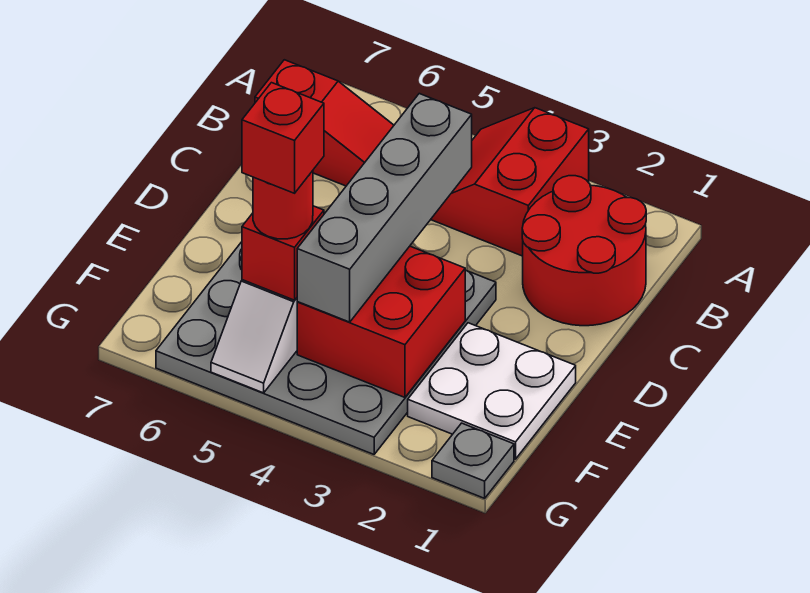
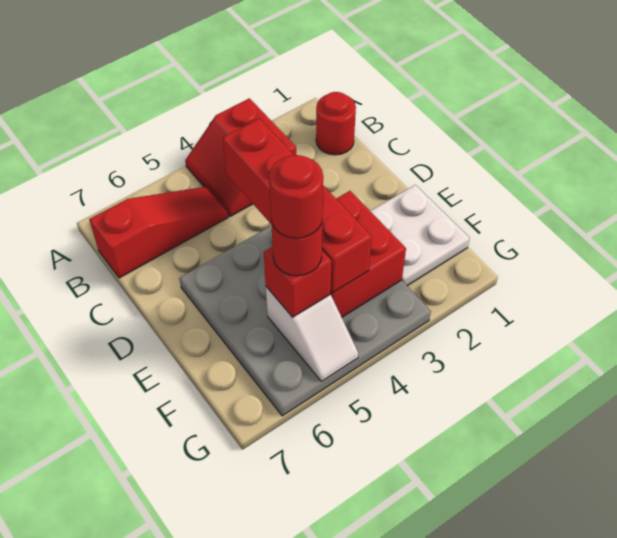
red 2x2 round brick [522,176,646,326] -> red 1x1 round brick [316,92,356,155]
grey 1x4 brick [297,94,472,322] -> red 1x4 brick [223,119,372,293]
red 1x1 brick [242,83,324,193] -> red 1x1 round brick [269,155,323,238]
grey 1x1 plate [432,423,514,498] -> none

